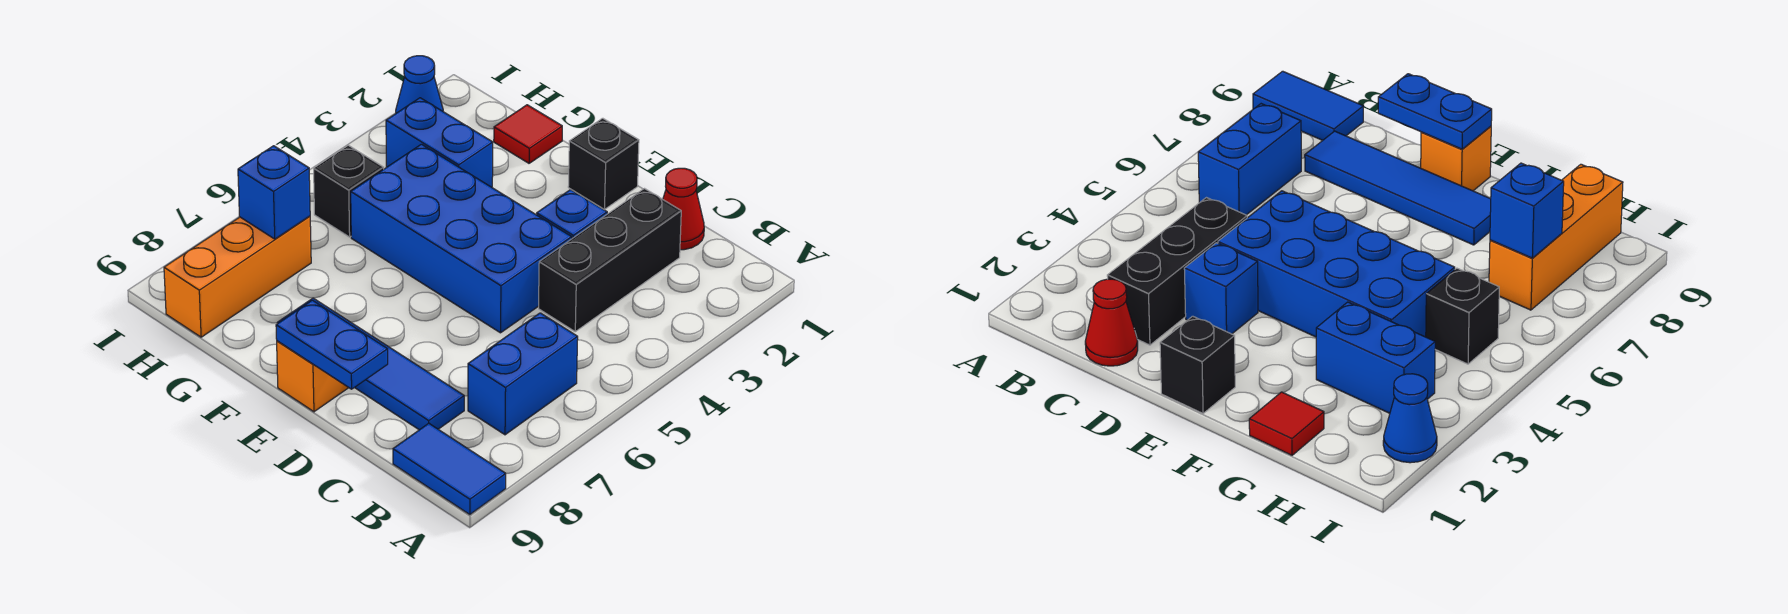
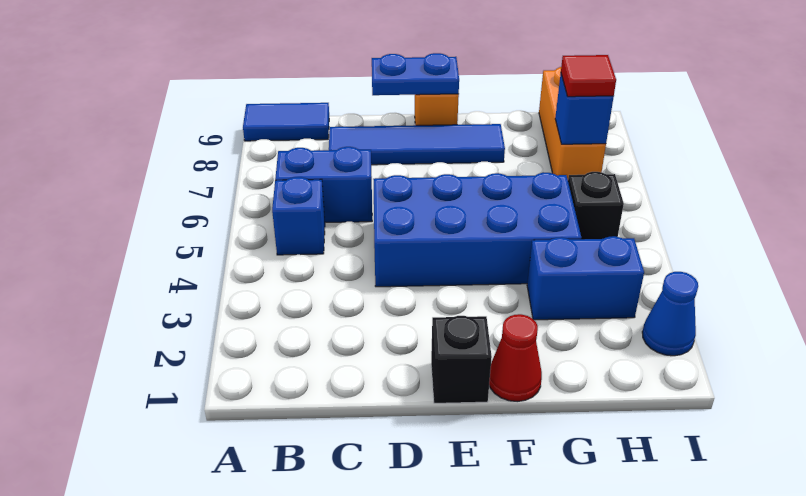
blue 1x2 brick [468,313,578,435] -> blue 1x2 brick turned to [275,147,372,222]
red 1x1 cone [663,168,704,250] -> red 1x1 cone moved to [489,314,542,402]
black 1x3 brick [539,189,681,332] -> none
blue 1x1 brick [537,190,607,238] -> blue 1x1 brick moved to [272,177,325,255]
red 1x1 tile [494,105,562,163] -> red 1x1 tile moved to [561,55,616,97]

